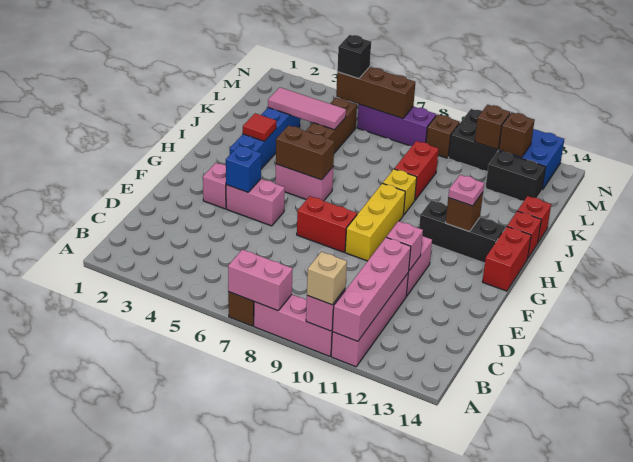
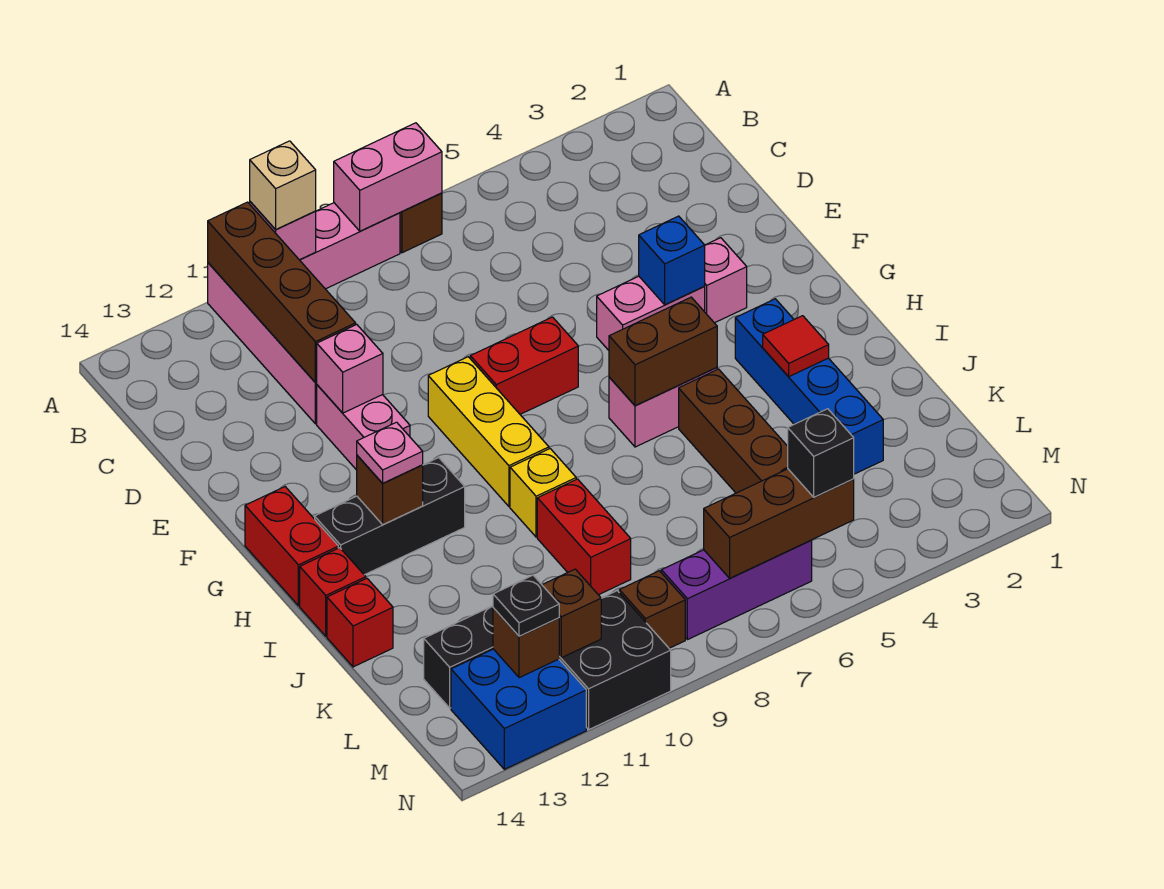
pink 1x4 brick [332,237,411,341] -> brown 1x4 brick [208,202,356,383]
pink 1x3 tile [268,87,346,130] -> none
none -> black 1x1 plate [493,575,559,636]

